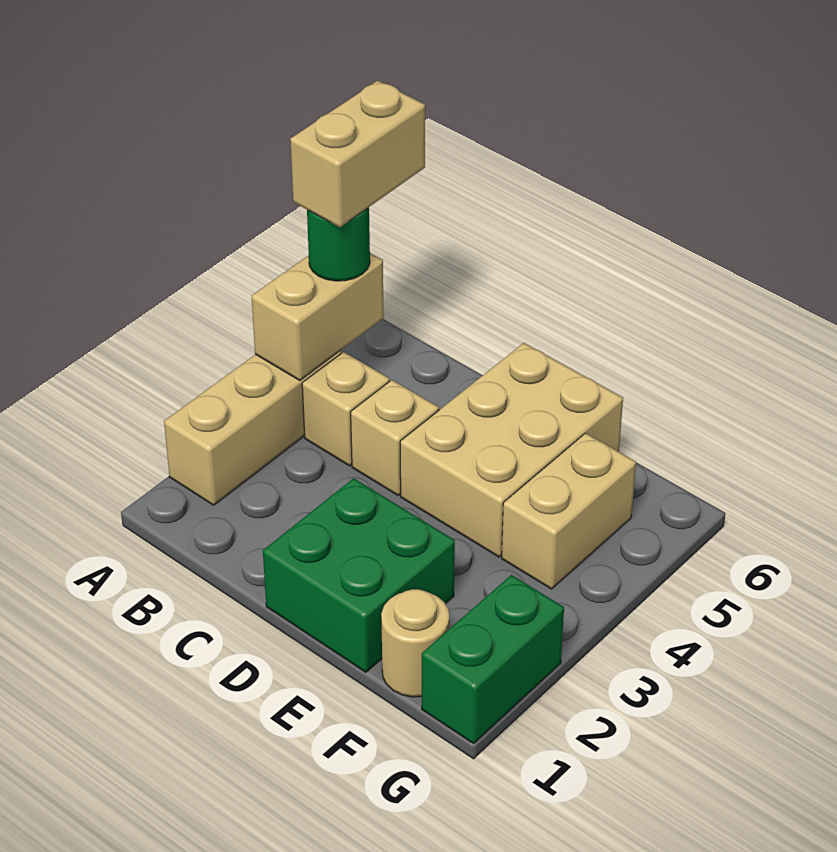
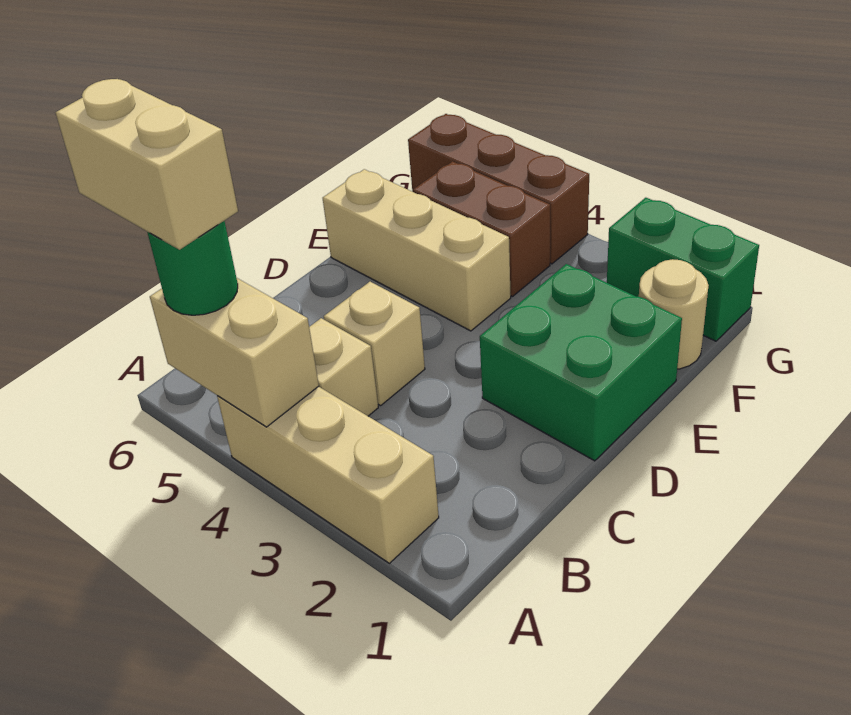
tan 2x3 brick [400,343,623,557] -> tan 1x3 brick [323,169,511,331]
tan 1x2 brick [502,433,636,589] -> brown 1x2 brick [413,161,550,297]
none -> brown 1x3 brick [408,114,589,264]

